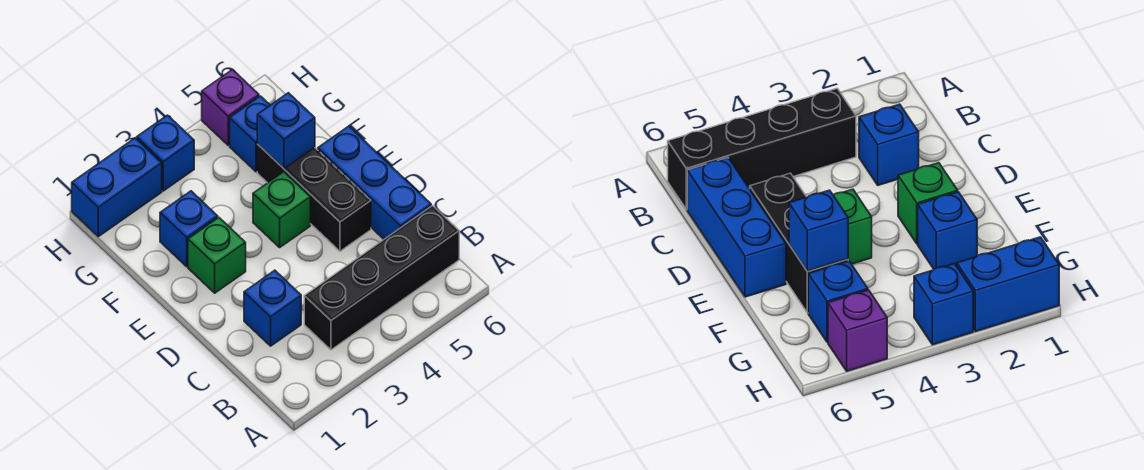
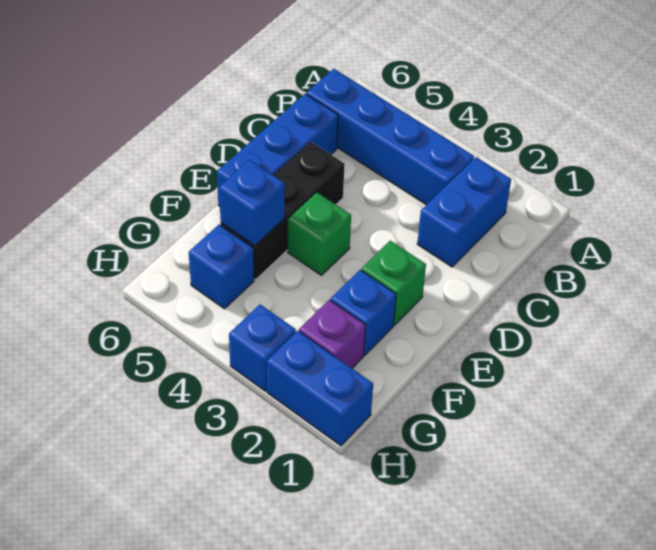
black 1x4 brick [304,206,459,350] -> blue 1x4 brick [306,69,474,205]
blue 1x1 brick [244,270,301,346] -> blue 1x2 brick [417,157,511,267]
purple 1x1 brick [202,70,259,145] -> purple 1x1 brick moved to [299,300,366,368]

